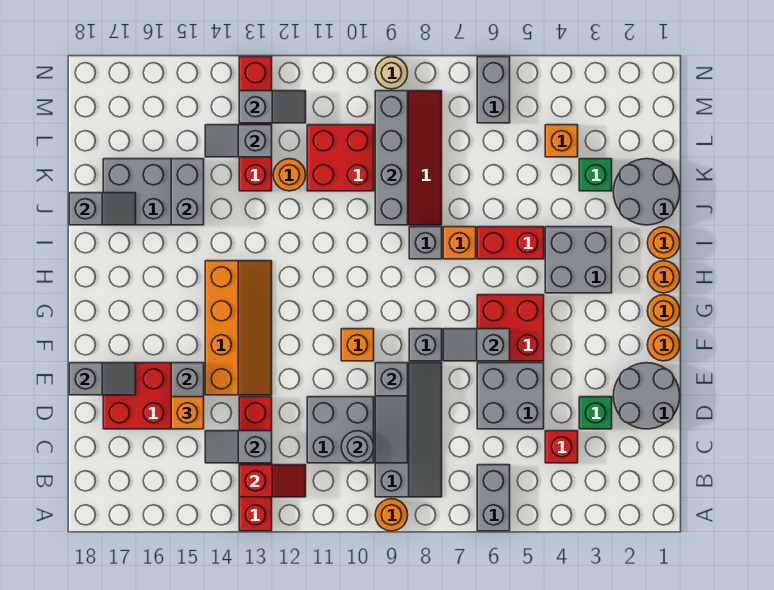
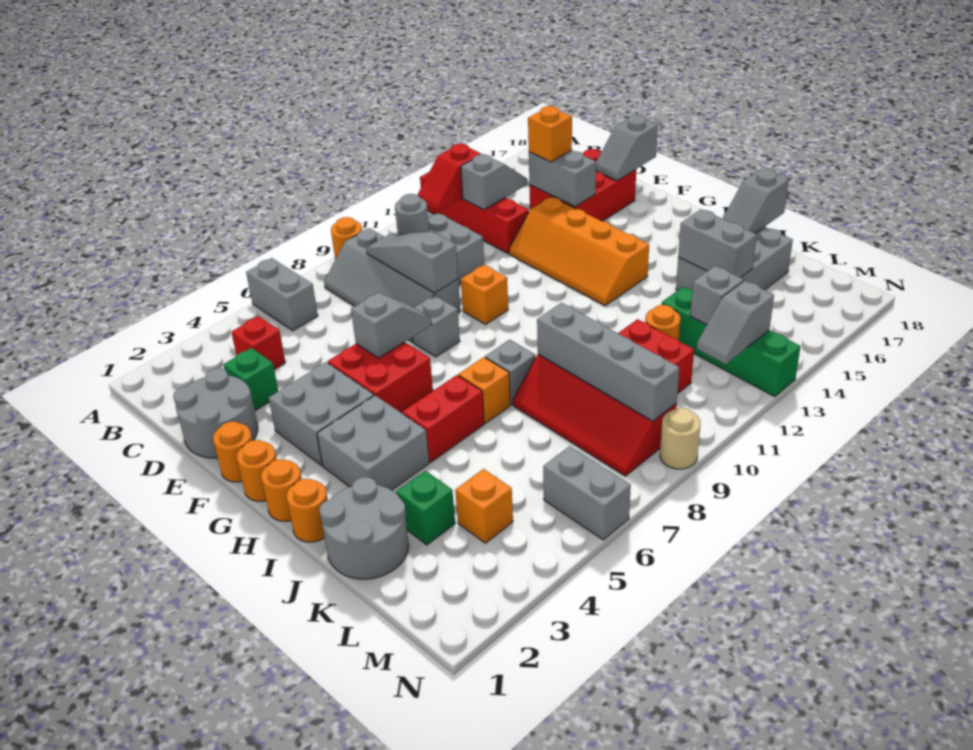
grey 2x2 brick [477,363,544,429] -> grey 2x2 brick moved to [269,362,374,465]
red 1x4 brick [239,57,272,191] -> green 1x4 brick [662,287,801,397]

